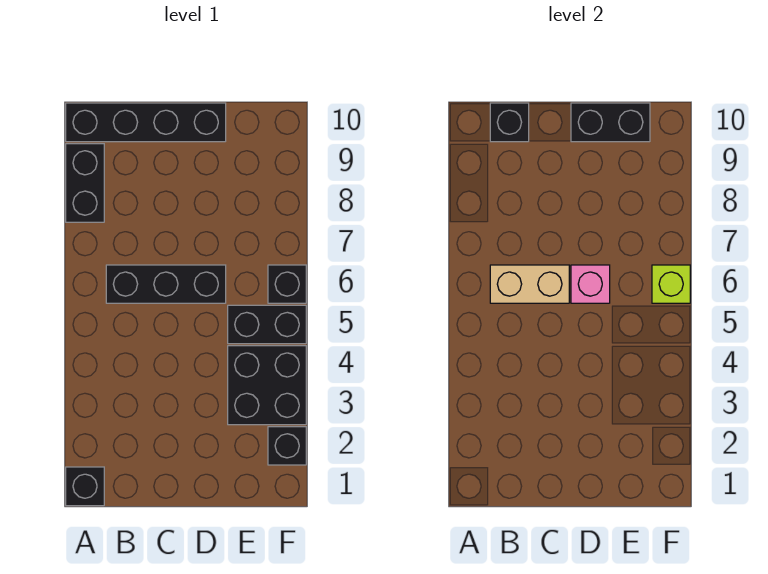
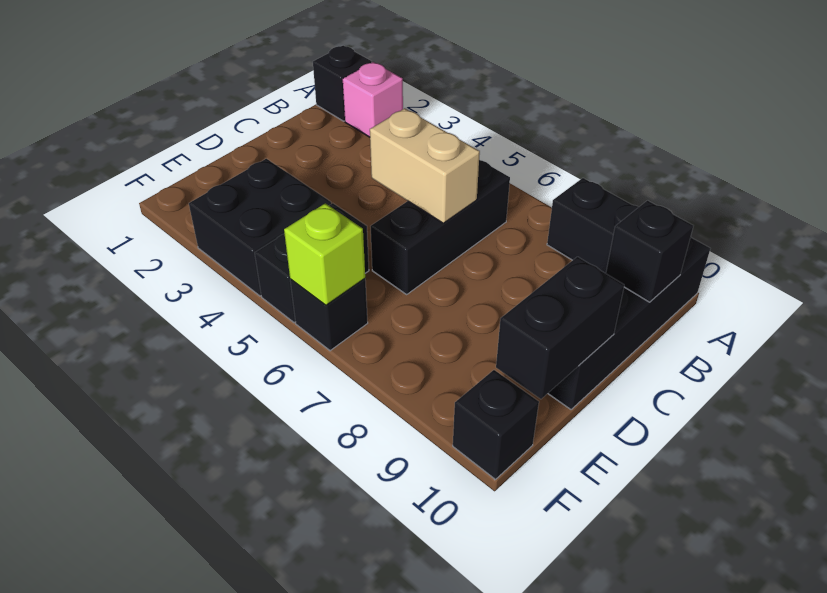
tan 1x2 brick [490,265,569,303] -> tan 1x2 brick turned to [370,108,480,223]
pink 1x1 brick [571,265,610,303] -> pink 1x1 brick moved to [343,62,403,137]
black 1x1 brick [268,427,306,465] -> black 1x1 brick moved to [453,370,539,479]

